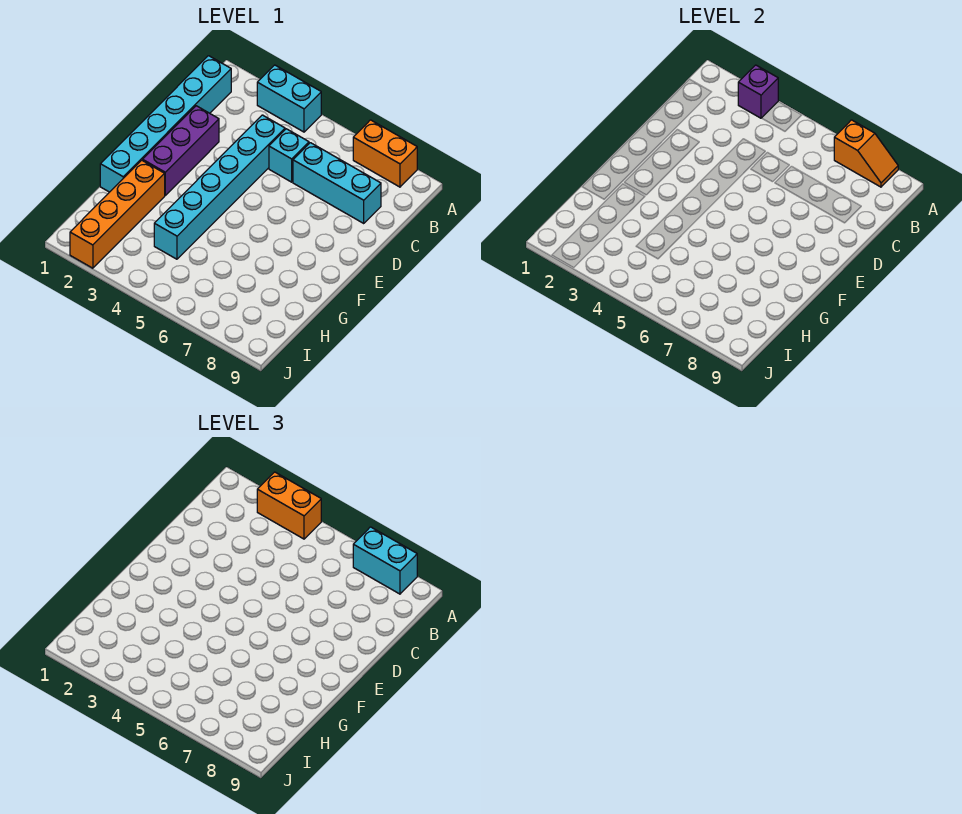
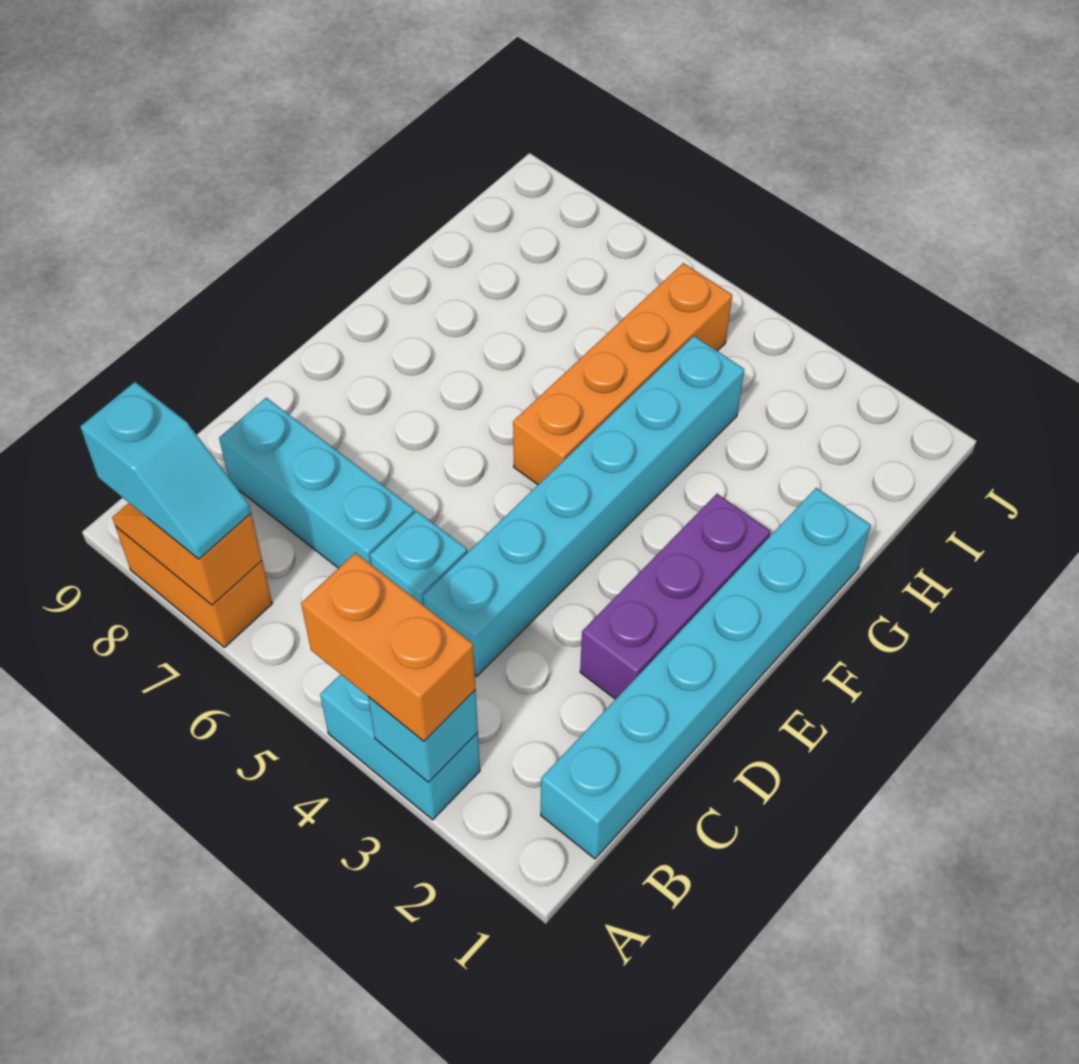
purple 1x1 brick [738,65,778,118] -> cyan 1x1 brick [368,690,478,782]
cyan 1x2 brick [353,527,417,594] -> cyan 1x2 slope [80,382,251,559]
orange 1x4 brick [70,160,165,268] -> orange 1x4 brick moved to [513,263,732,485]

